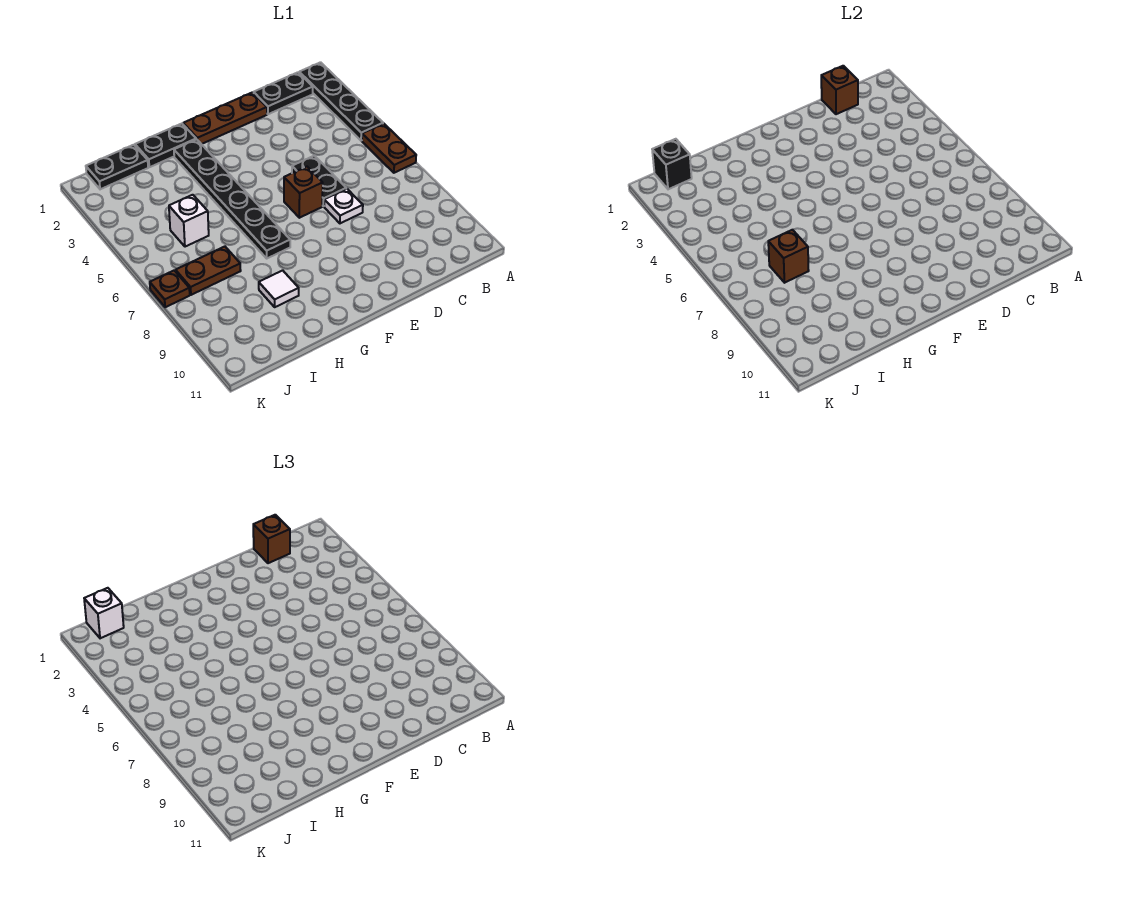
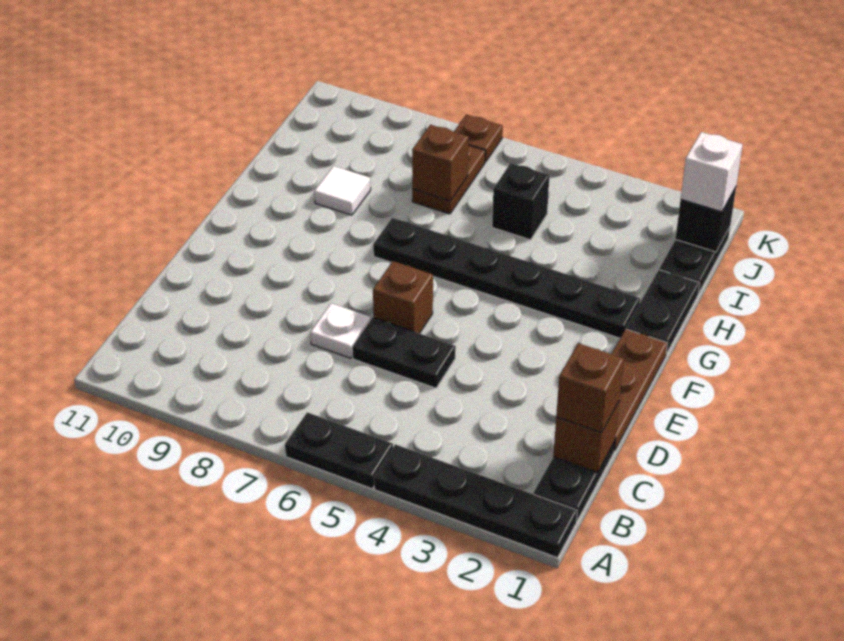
brown 1x2 plate [362,124,416,173] -> black 1x2 plate [285,412,393,489]
white 1x1 brick [169,195,209,247] -> black 1x1 brick [492,163,550,240]

